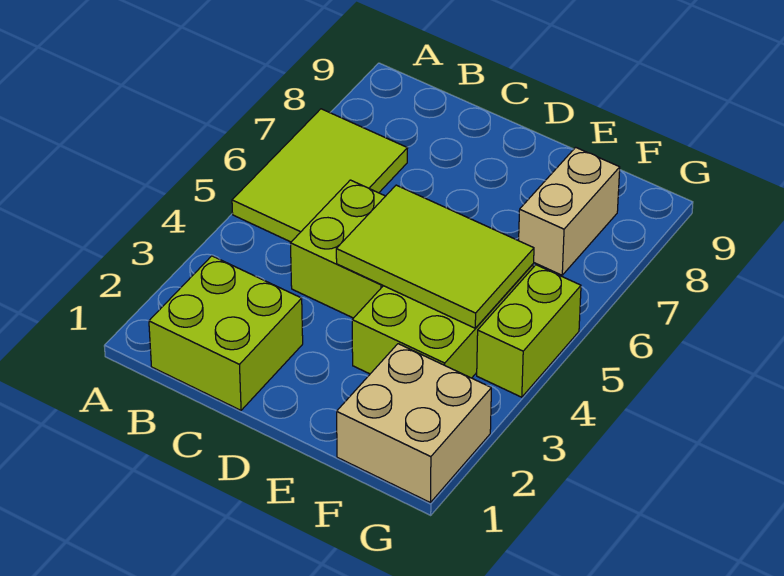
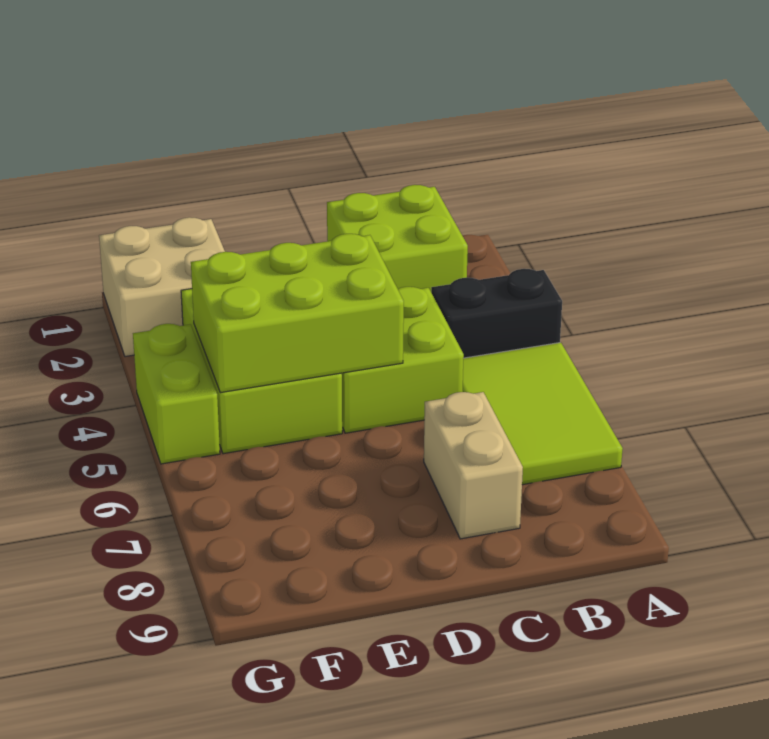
none -> black 1x2 brick [431,269,562,358]
lime 2x3 tile [336,185,534,328] -> lime 2x3 brick [191,234,404,393]
tan 1x2 brick [519,147,620,275] -> tan 1x2 brick moved to [424,392,523,539]

